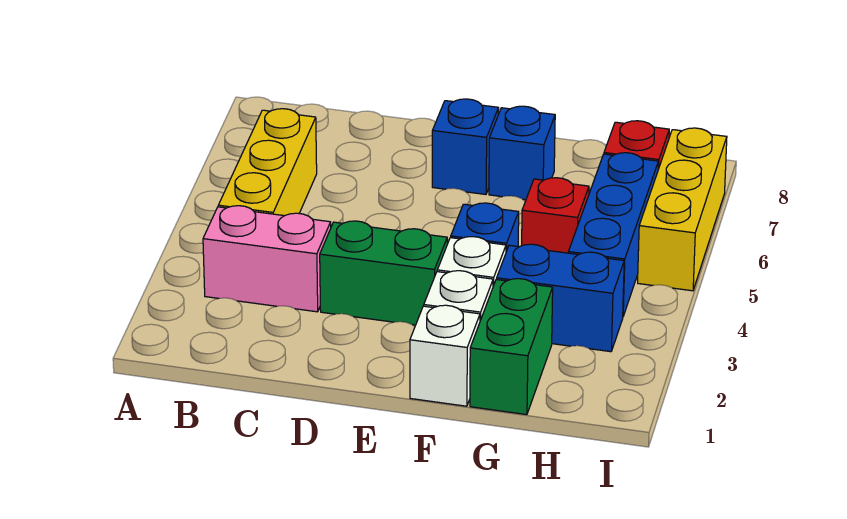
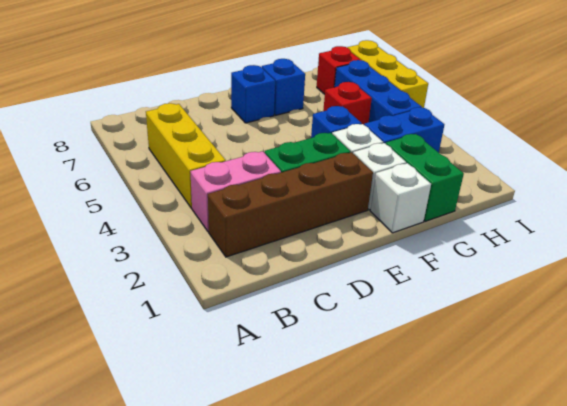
none -> brown 1x4 brick [208,152,373,257]

